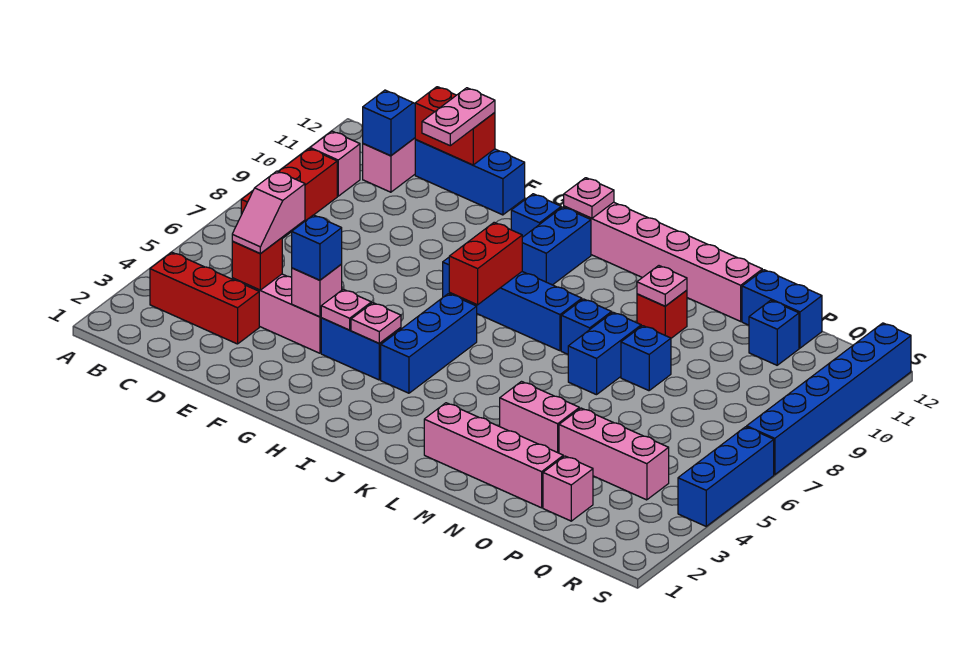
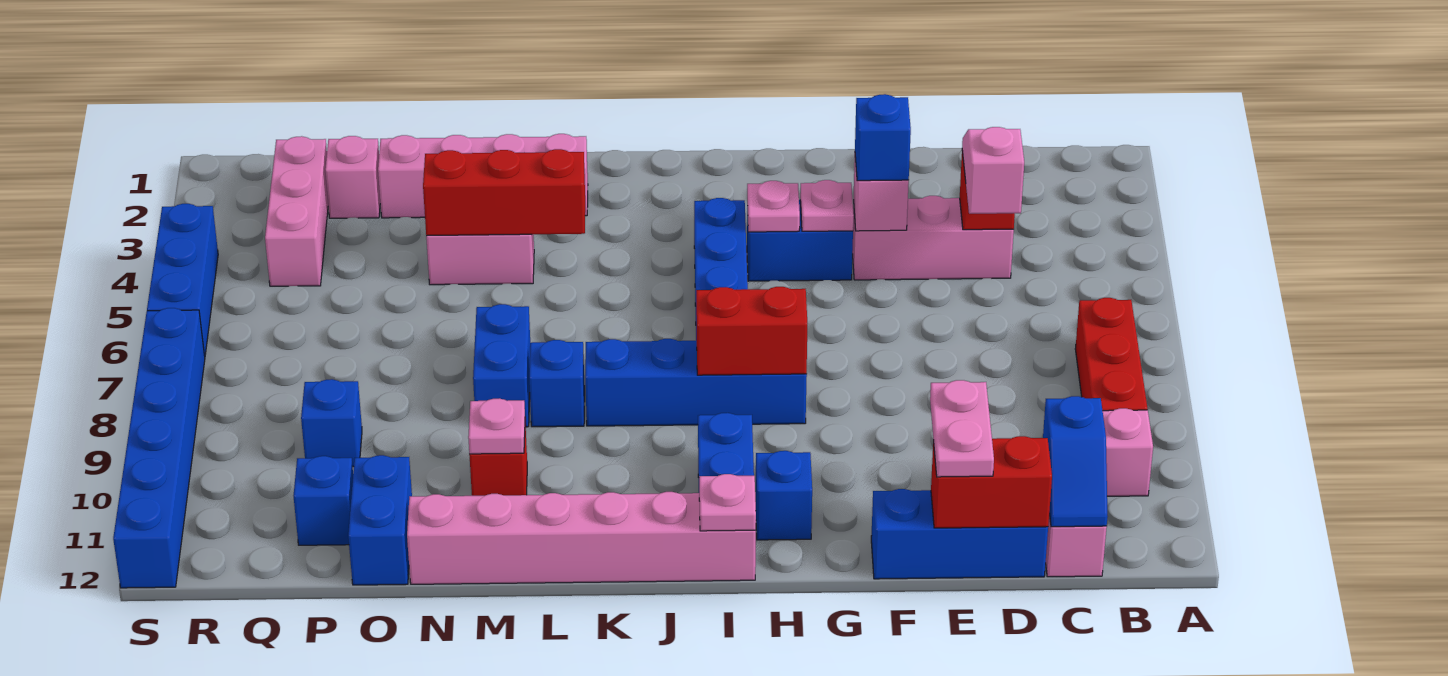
red 1x3 brick [150,252,259,344] -> red 1x3 brick moved to [423,149,585,236]
red 1x2 brick [449,222,522,305] -> red 1x2 brick turned to [696,287,807,375]
blue 1x1 brick [621,326,671,391] -> blue 1x1 brick moved to [301,379,362,467]
pink 1x3 brick [559,408,669,500] -> pink 1x3 brick turned to [265,136,328,286]
blue 1x2 brick [742,270,822,348] -> blue 1x2 brick turned to [348,455,412,585]

